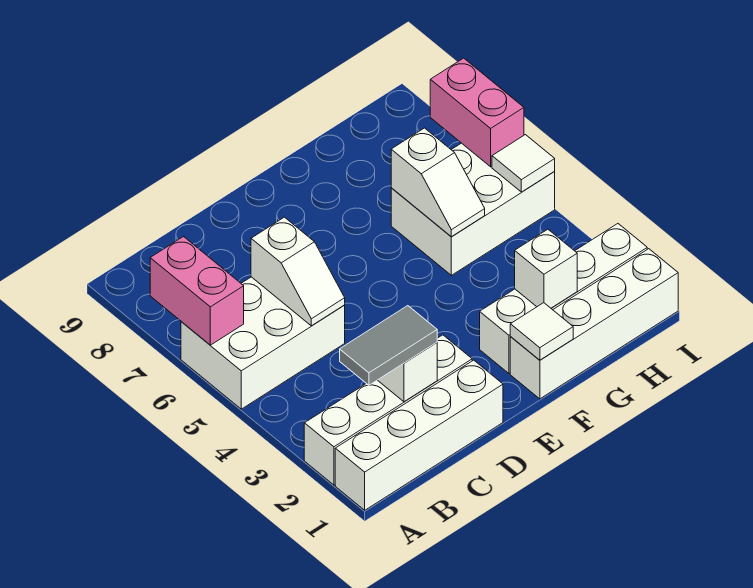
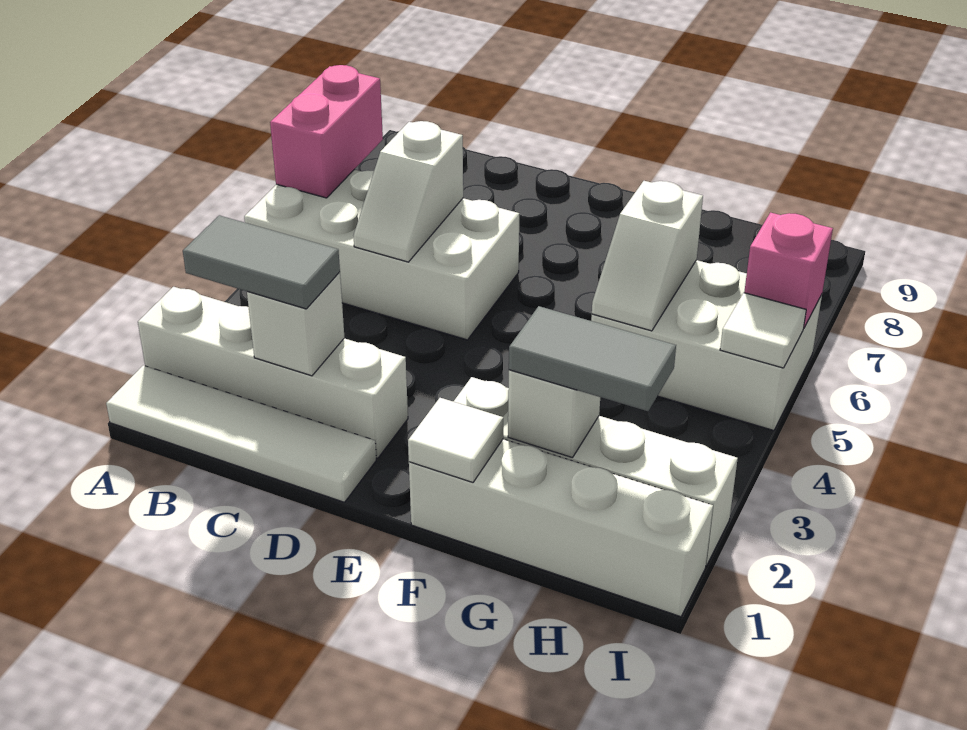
white 1x4 brick [335,360,503,510] -> white 1x4 tile [106,365,376,502]
white 2x3 brick [181,277,345,409] -> white 2x4 brick [244,169,519,340]
none -> grey 1x2 tile [509,306,676,411]
pink 1x2 brick [430,58,524,167] -> pink 1x1 brick [744,213,833,328]

